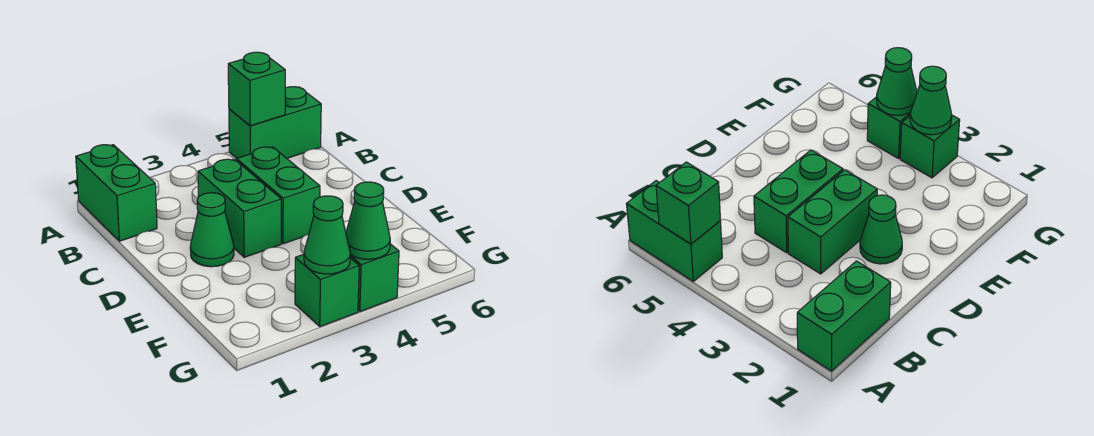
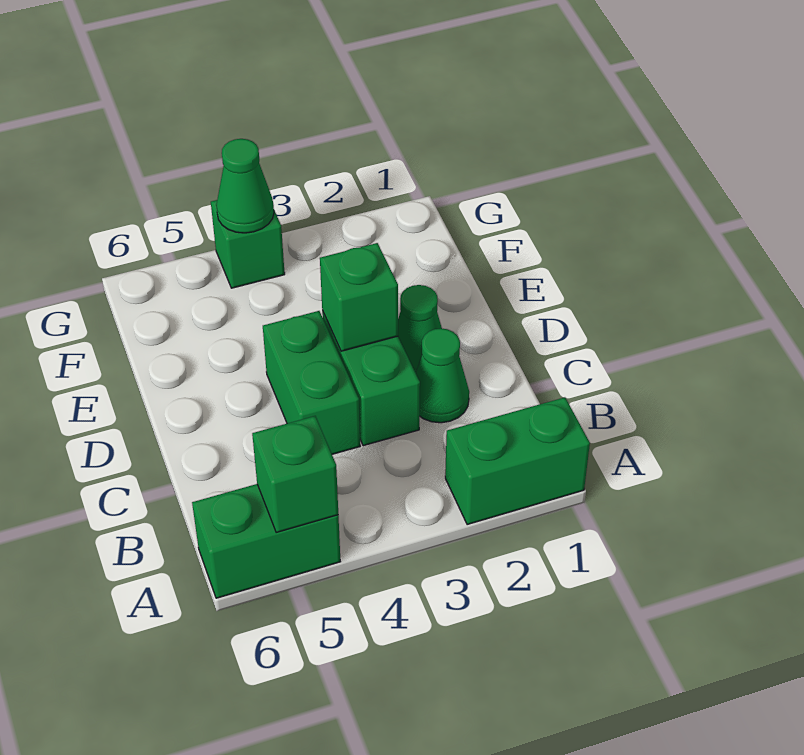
green 1x2 brick [76,145,157,241] -> green 1x2 brick turned to [445,397,590,525]
green 1x1 brick [295,254,359,327] -> green 1x1 brick moved to [320,243,398,351]
green 1x1 cone [304,196,350,274] -> green 1x1 cone moved to [416,328,469,423]

